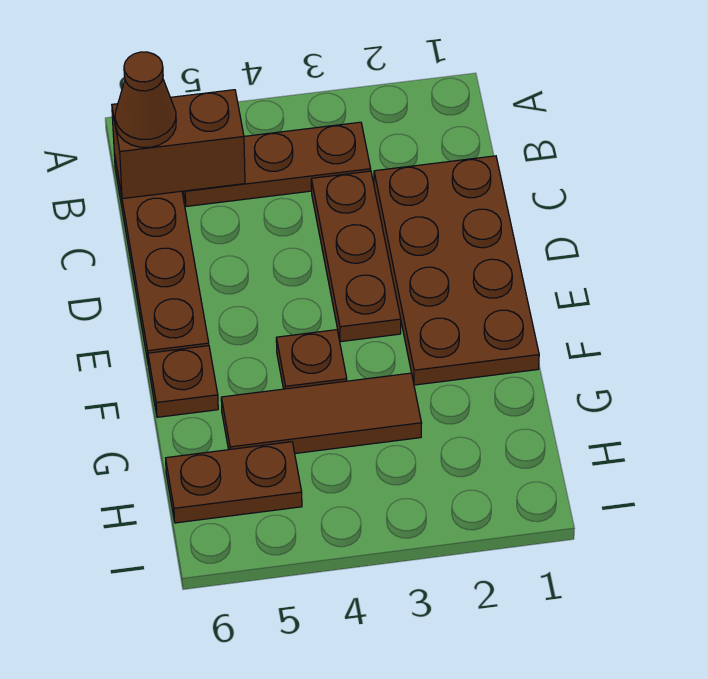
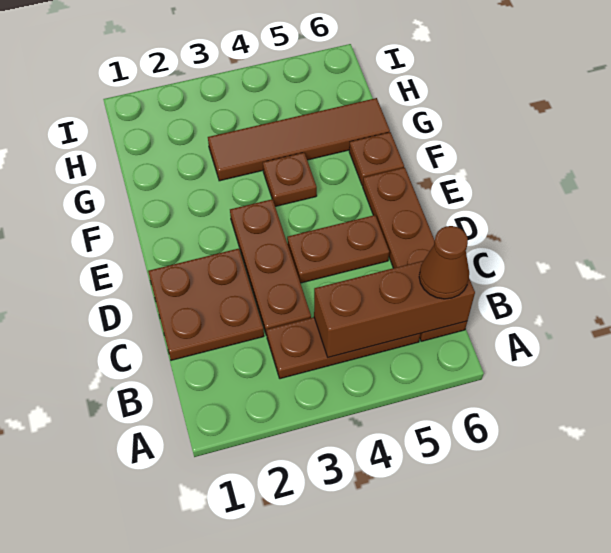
brown 1x2 brick [112,90,245,199] -> brown 1x3 brick [314,261,475,357]
brown 2x4 plate [374,156,539,385] -> brown 2x2 plate [148,249,264,360]
brown 1x3 tile [221,373,422,453] -> brown 1x4 tile [208,98,390,181]
brown 1x2 plate [166,442,302,523] -> brown 1x2 plate moved to [287,215,389,283]

